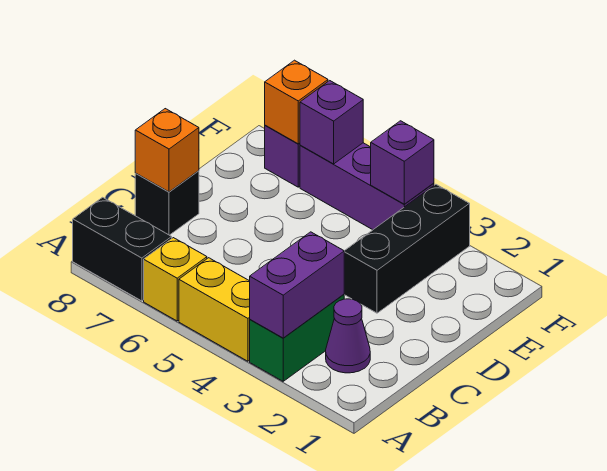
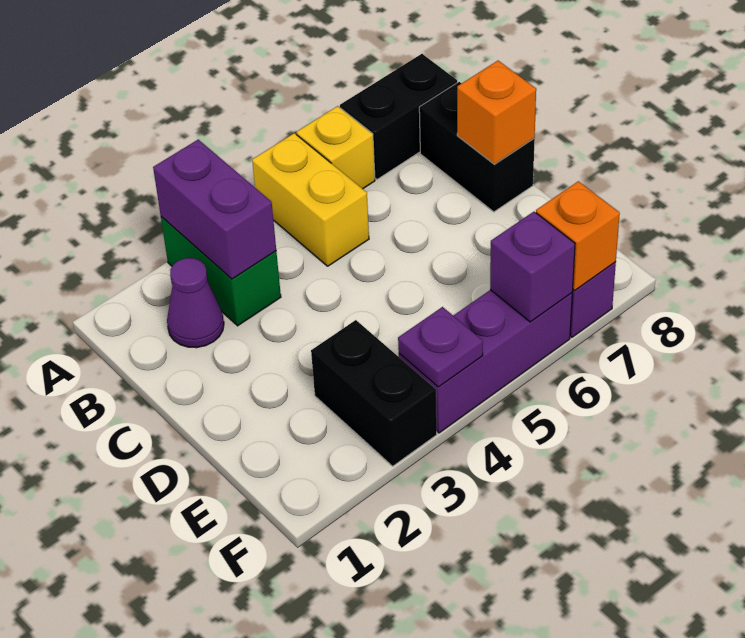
yellow 1x2 brick [179,258,250,361] -> yellow 1x2 brick turned to [252,133,369,266]
black 1x1 brick [135,171,199,235] -> black 1x2 brick [419,82,535,212]
black 1x3 brick [344,184,470,313] -> black 1x2 brick [311,320,437,466]
purple 1x1 brick [371,121,434,204] -> purple 1x1 plate [398,307,483,387]

